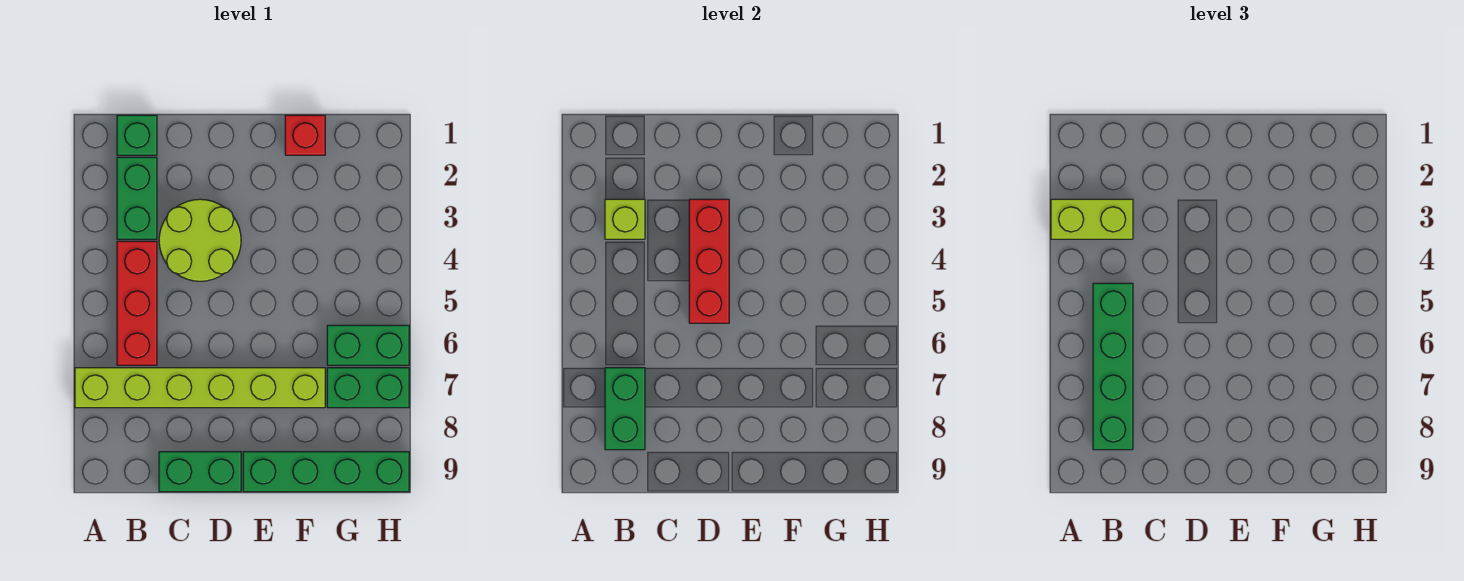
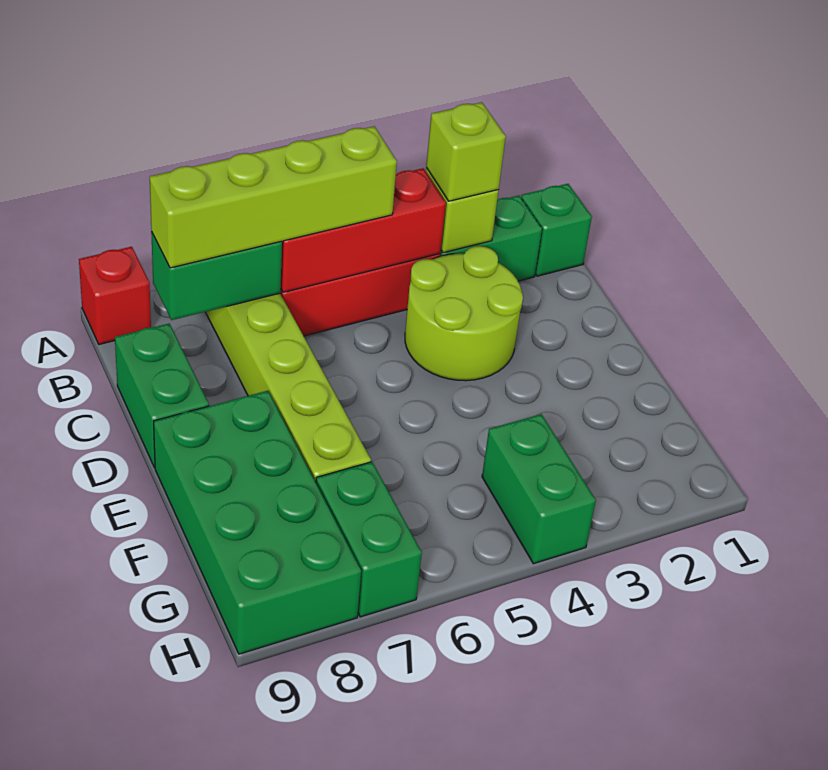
lime 1x2 brick [1051,199,1133,239] -> lime 1x1 brick [426,102,506,201]
green 1x4 brick [1093,283,1133,450] -> lime 1x4 brick [150,126,397,268]
red 1x3 brick [689,199,729,323] -> red 1x3 brick moved to [281,168,446,292]
green 1x4 brick [243,452,409,492] -> green 2x4 brick [154,391,361,654]
red 1x1 brick [285,115,325,155] -> red 1x1 brick moved to [79,247,151,344]
green 1x2 brick [327,325,409,365] -> green 1x2 brick moved to [482,414,596,564]

